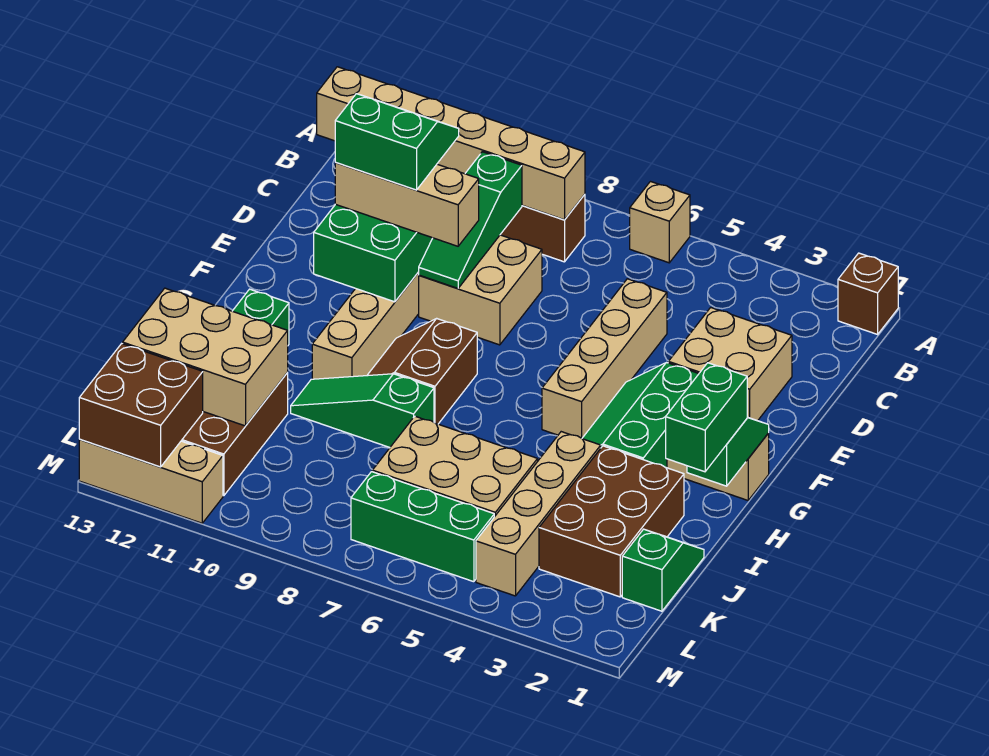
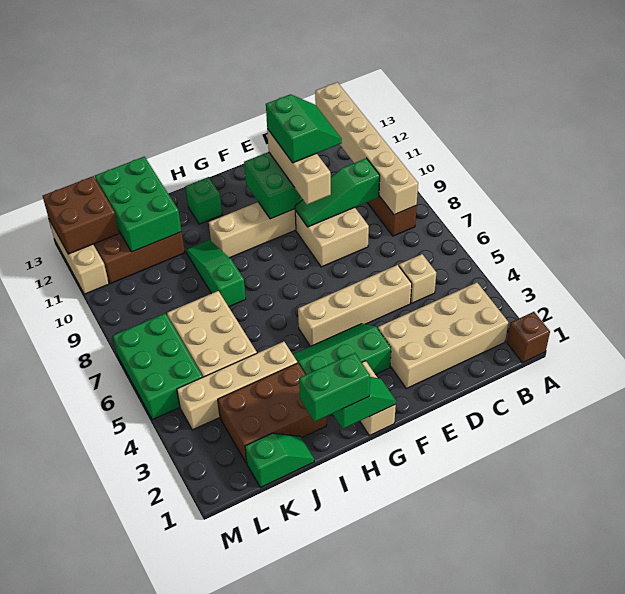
tan 1x1 brick [630,182,690,263] -> tan 1x1 brick moved to [399,254,436,303]
tan 2x2 brick [668,308,792,421] -> tan 2x4 brick [378,283,508,388]
brown 2x2 slope [367,319,477,424] -> none
tan 2x3 brick [123,288,288,426] -> green 2x3 brick [95,156,182,252]
green 1x3 brick [351,472,494,582] -> green 2x3 brick [113,313,202,420]

